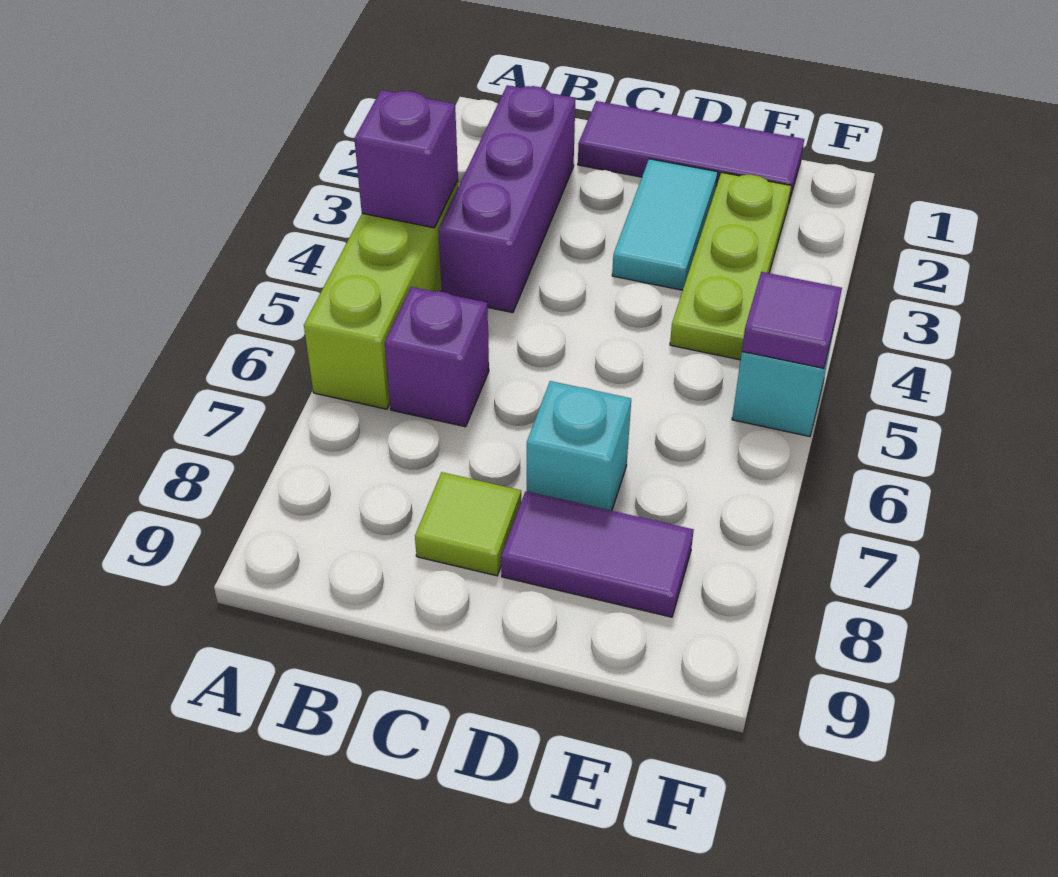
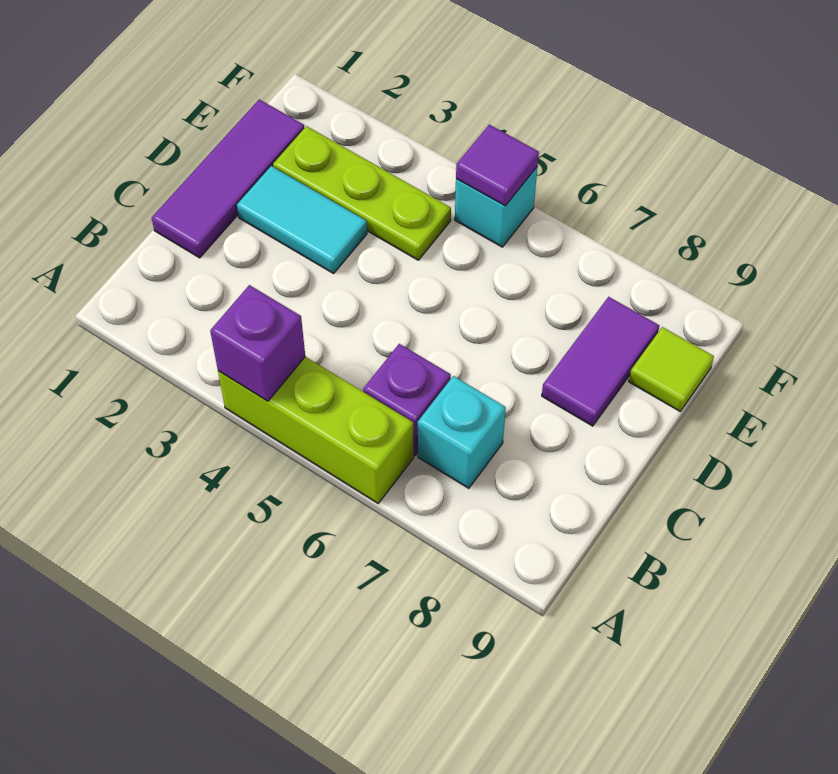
purple 1x3 brick [438,85,575,313] -> none
lime 1x1 tile [415,472,521,576] -> lime 1x1 tile moved to [629,327,714,411]
cyan 1x1 brick [527,381,631,511] -> cyan 1x1 brick moved to [418,376,506,488]

